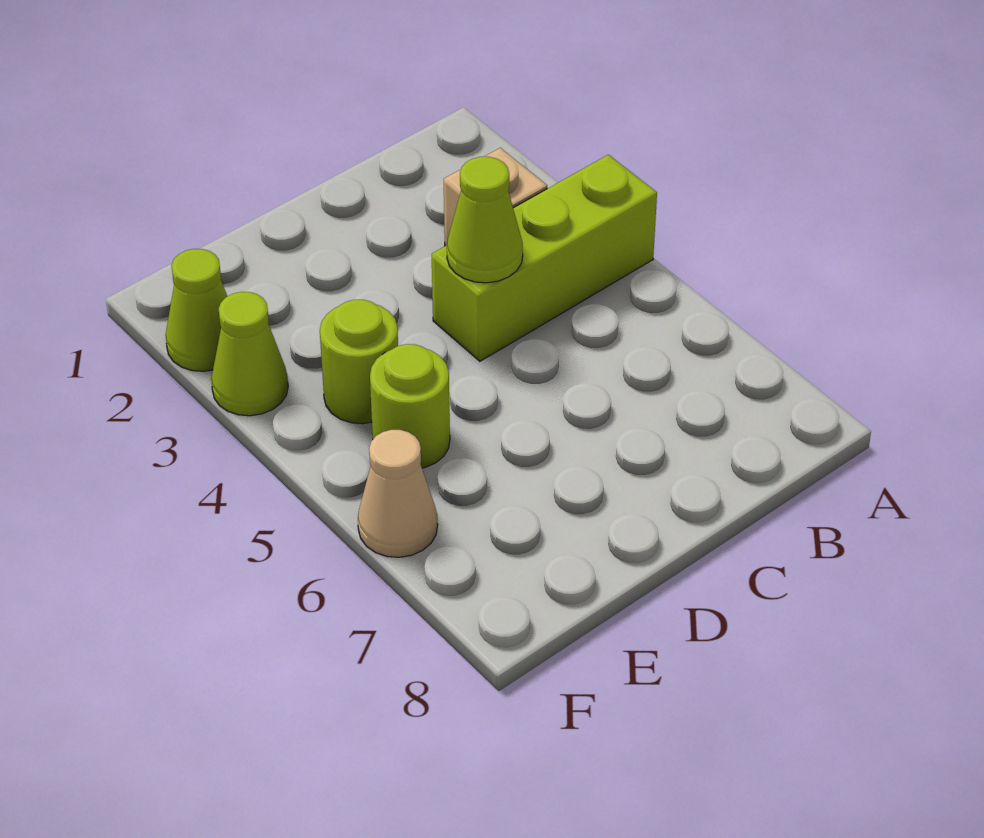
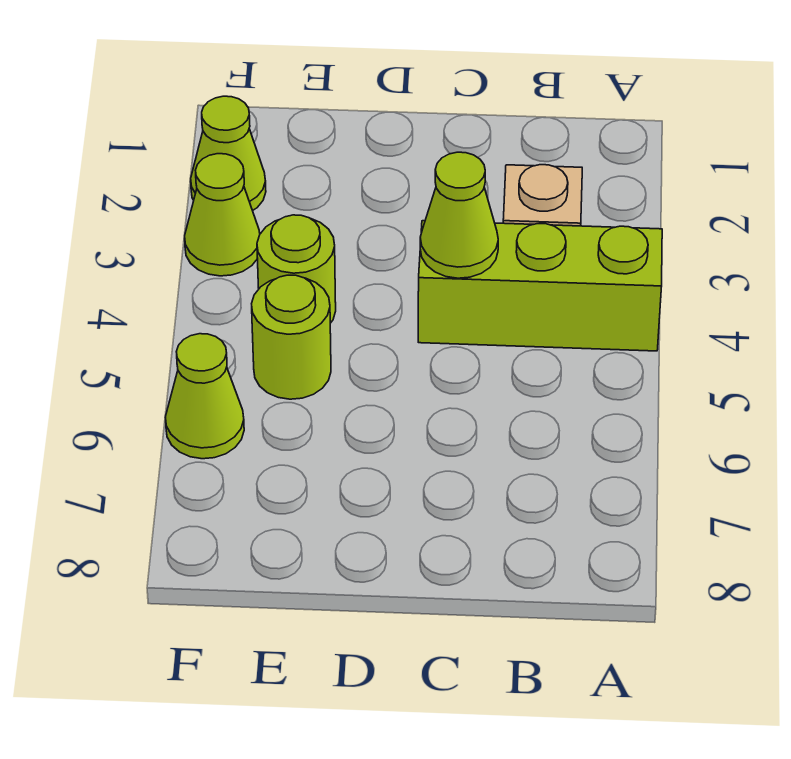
tan 1x1 cone [358,430,438,557] -> lime 1x1 cone [165,334,244,459]

